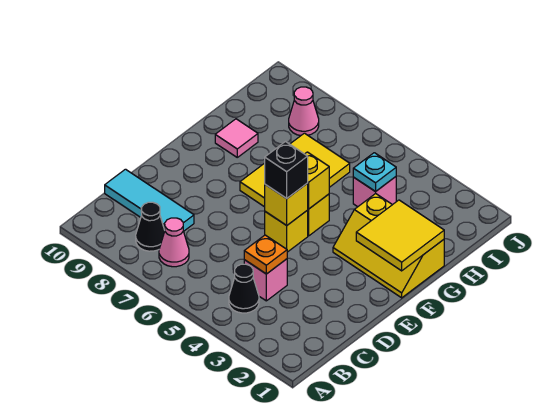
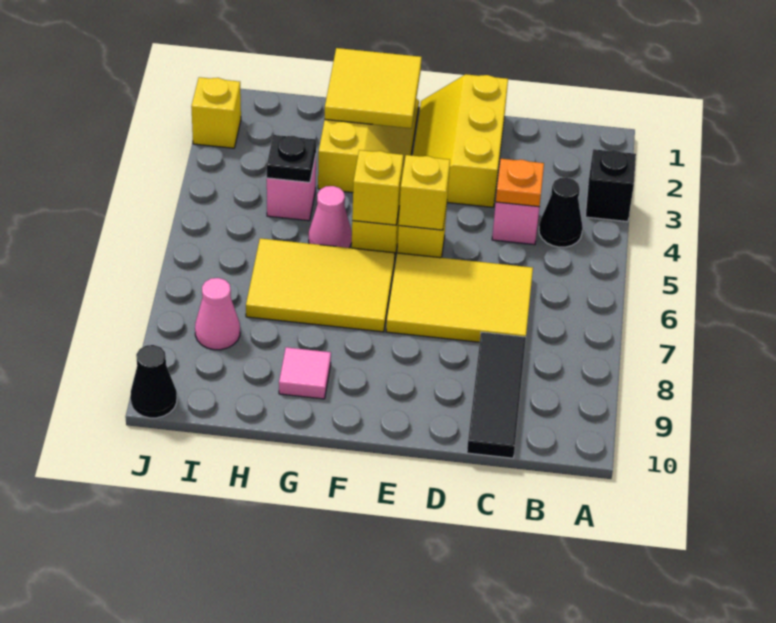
pink 1x1 cone [159,218,189,267] -> pink 1x1 cone moved to [309,186,352,248]
black 1x1 cone [136,202,165,251] -> black 1x1 cone moved to [130,345,177,418]
none -> yellow 2x3 tile [386,253,533,342]
cyan 1x3 tile [105,169,194,231] -> black 1x3 tile [467,332,526,458]
none -> yellow 2x3 slope [413,74,508,207]
black 1x1 brick [265,142,308,198] -> black 1x1 brick moved to [585,149,636,222]
cyan 1x1 plate [353,153,396,192] -> black 1x1 plate [267,135,316,182]
none -> yellow 1x1 brick [191,77,241,148]

